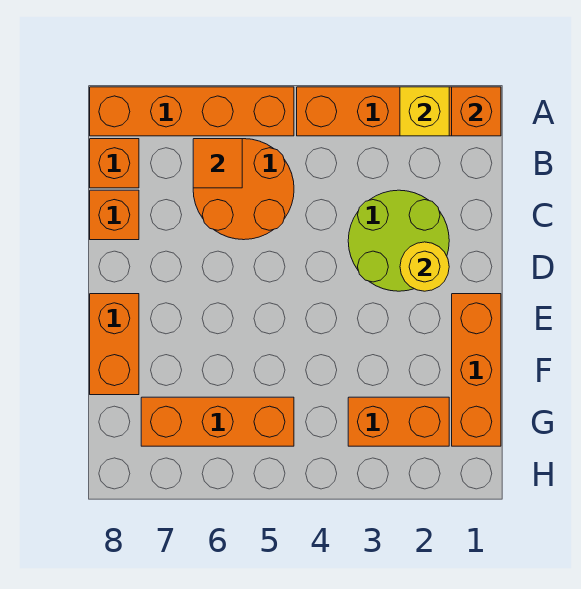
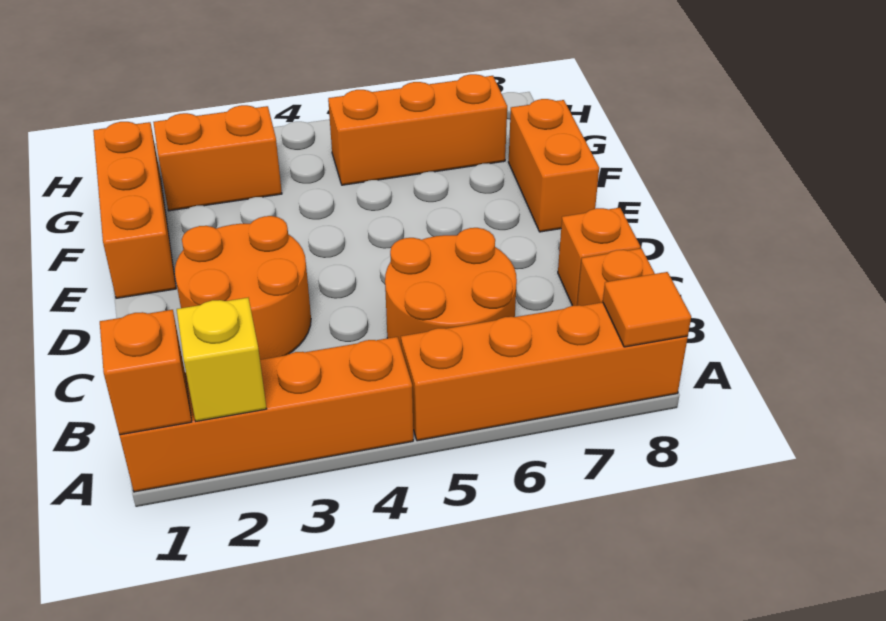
orange 1x1 tile [193,139,242,188] -> orange 1x1 tile moved to [603,272,691,347]
lime 2x2 round brick [348,190,449,291] -> orange 2x2 round brick [175,216,311,360]
yellow 1x1 round brick [400,242,449,291] -> none

